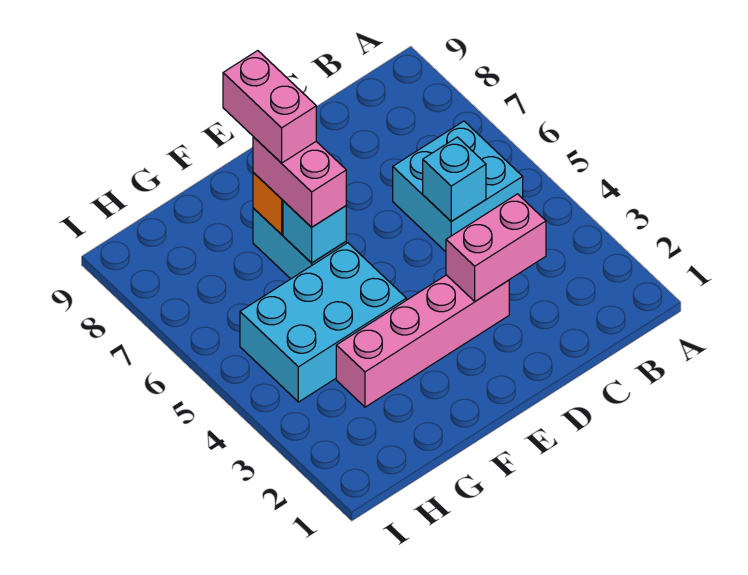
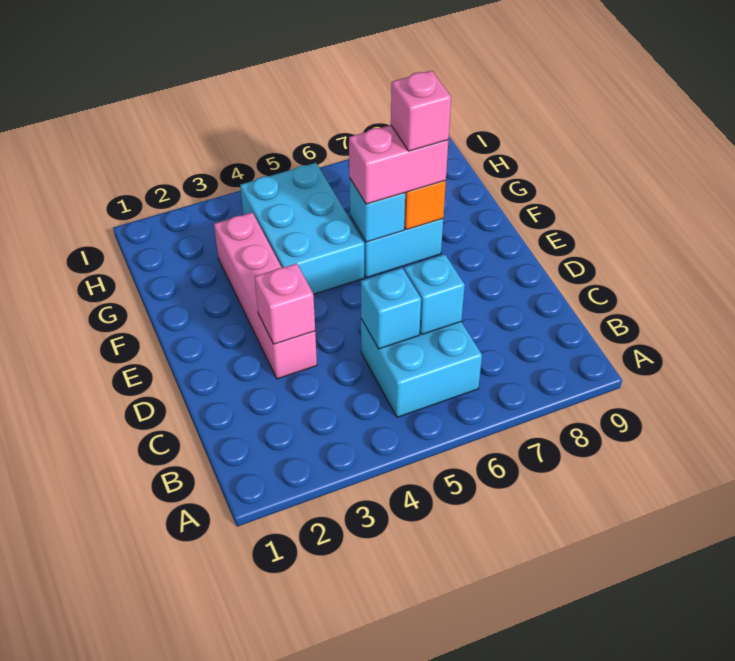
pink 1x2 brick [446,194,546,301] -> pink 1x1 brick [255,263,315,344]
none -> cyan 1x1 brick [404,254,465,335]
pink 1x2 brick [223,51,316,163] -> pink 1x1 brick [391,71,451,151]

